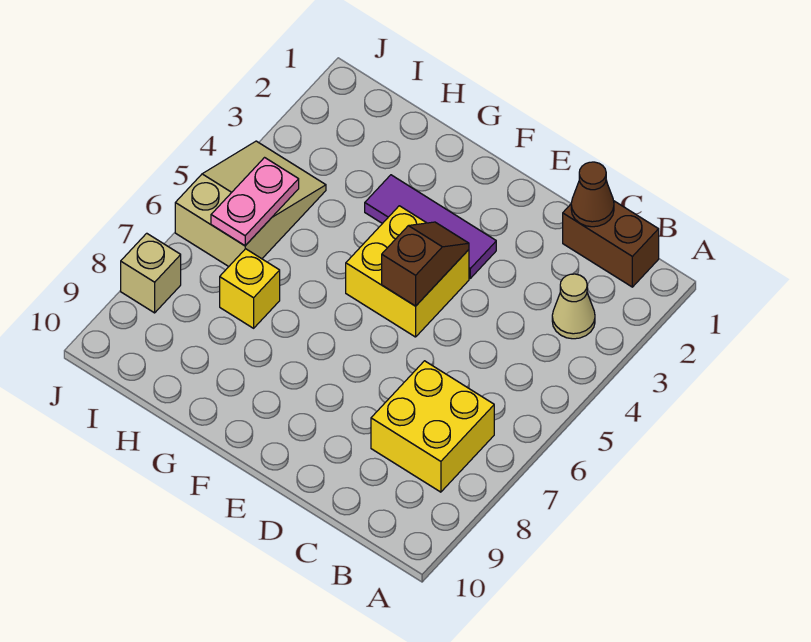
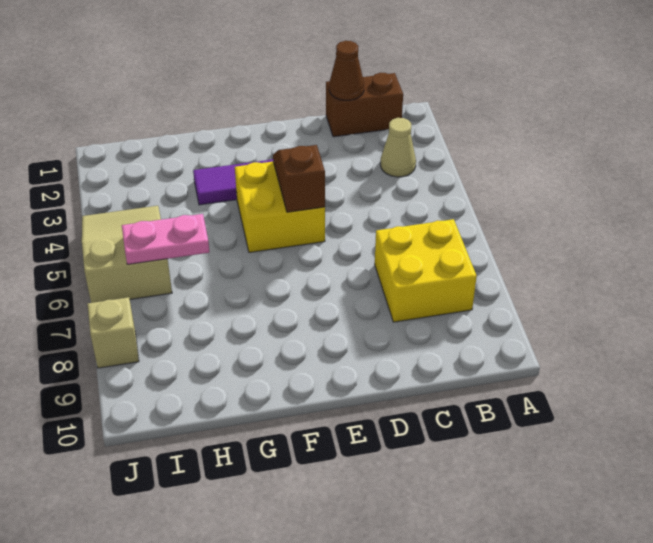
yellow 1x1 brick [220,249,280,328] -> none
pink 1x2 plate [211,158,299,246] -> pink 1x2 plate turned to [122,214,209,264]

